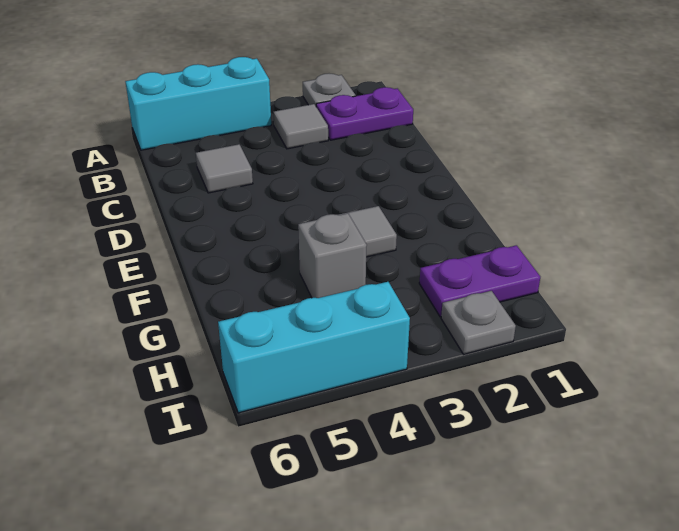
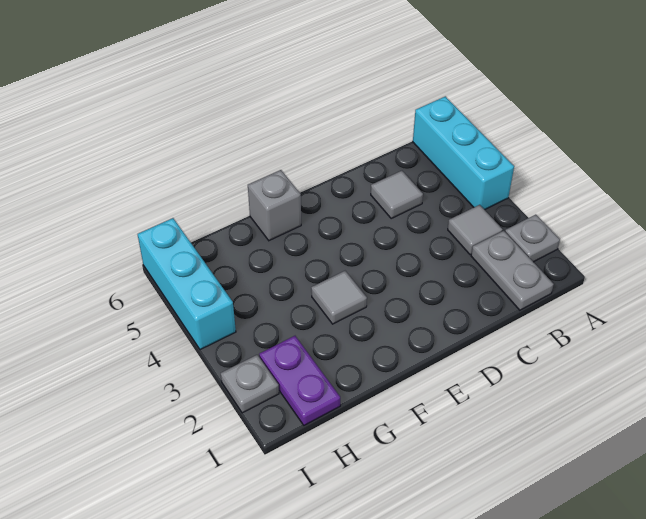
purple 1x2 plate [316,87,413,140] -> grey 1x2 plate [471,231,554,310]
grey 1x1 brick [298,213,367,298] -> grey 1x1 brick moved to [248,170,301,241]

